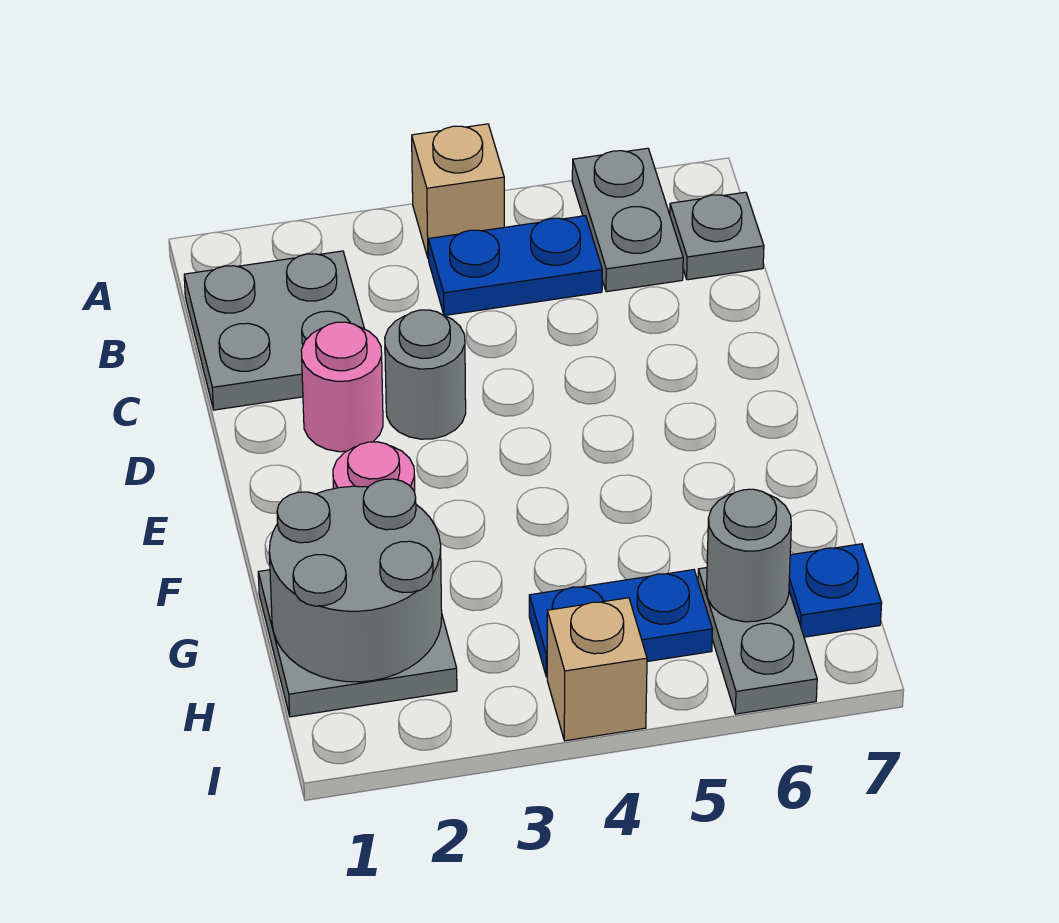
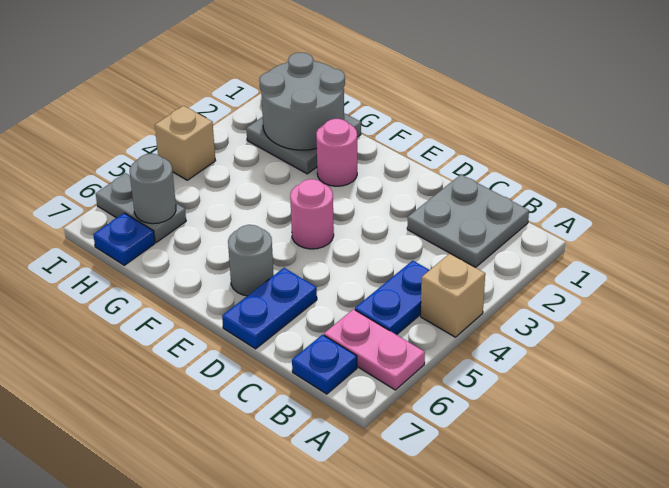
grey 1x2 plate [572,148,683,292] -> pink 1x2 plate [324,309,425,390]
grey 1x1 plate [670,192,764,280] -> blue 1x1 plate [292,335,357,394]
pink 1x1 round brick [301,322,383,452] -> pink 1x1 round brick moved to [290,179,334,249]
grey 1x1 round brick [385,310,466,439] -> grey 1x1 round brick moved to [228,225,274,296]
blue 1x2 plate [529,570,712,677] -> blue 1x2 plate moved to [222,268,317,349]

